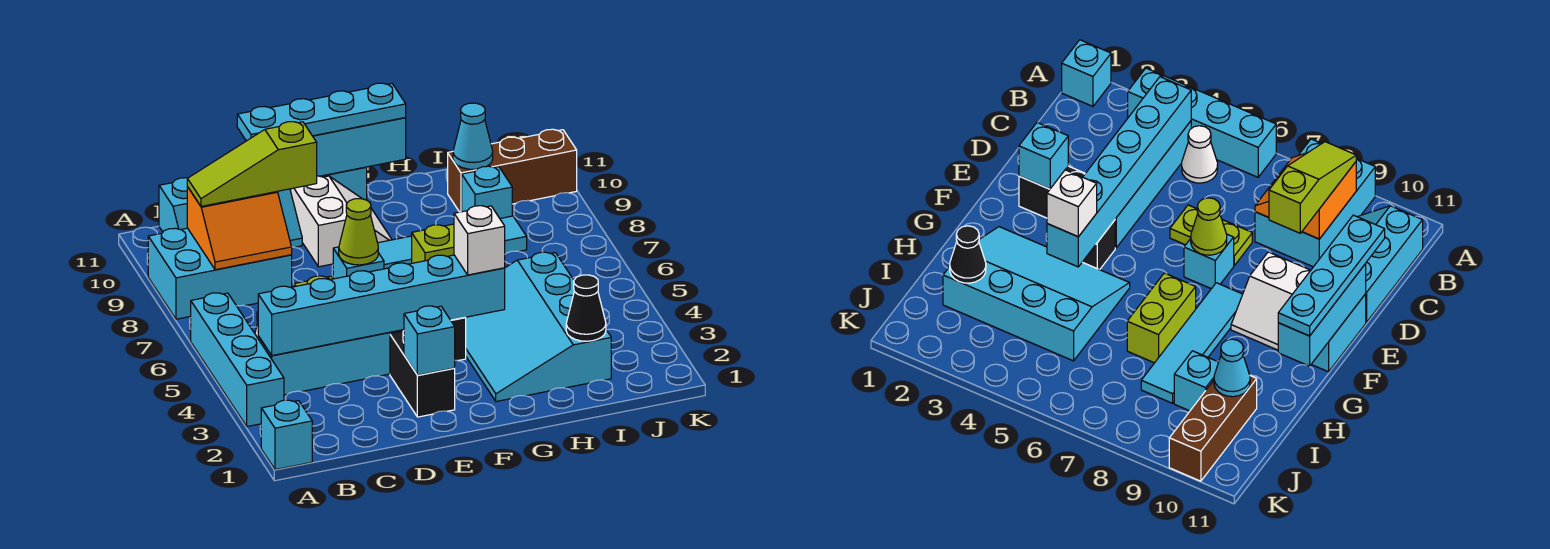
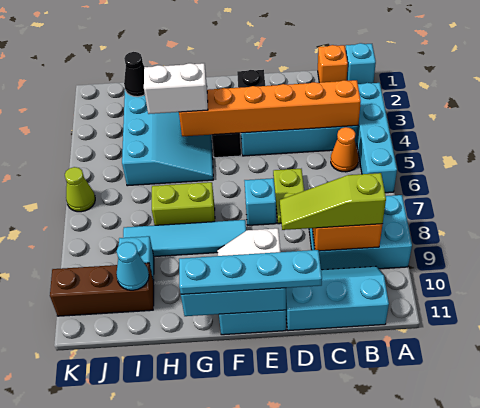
none -> orange 1x1 brick [318,45,348,83]
cyan 1x6 brick [258,255,505,356] -> orange 1x6 brick [179,80,361,136]
white 1x1 cone [1182,126,1218,183] -> orange 1x1 cone [331,127,359,172]
lime 1x3 slope [187,122,317,206] -> lime 1x3 slope turned to [280,173,386,230]
cyan 1x1 brick [404,306,455,375] -> none
lime 1x1 cone [339,199,378,265] -> lime 1x1 cone moved to [65,167,95,212]
white 1x1 brick [454,206,505,275] -> white 1x2 brick [144,63,208,114]

